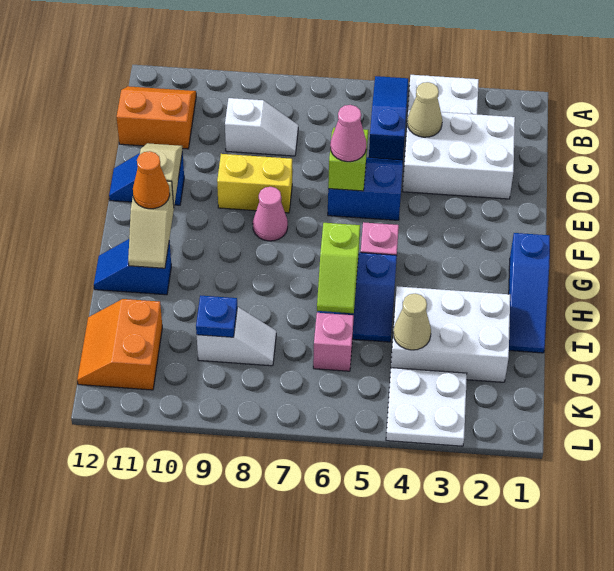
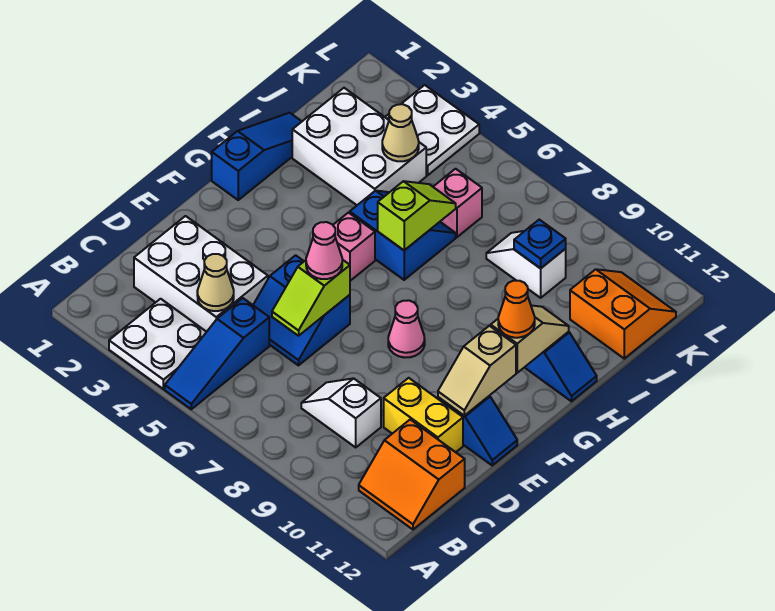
yellow 1x2 brick [217,154,292,213] -> yellow 1x2 brick moved to [384,378,463,452]
orange 2x2 slope [77,299,162,390] -> orange 2x2 slope turned to [570,269,676,359]

